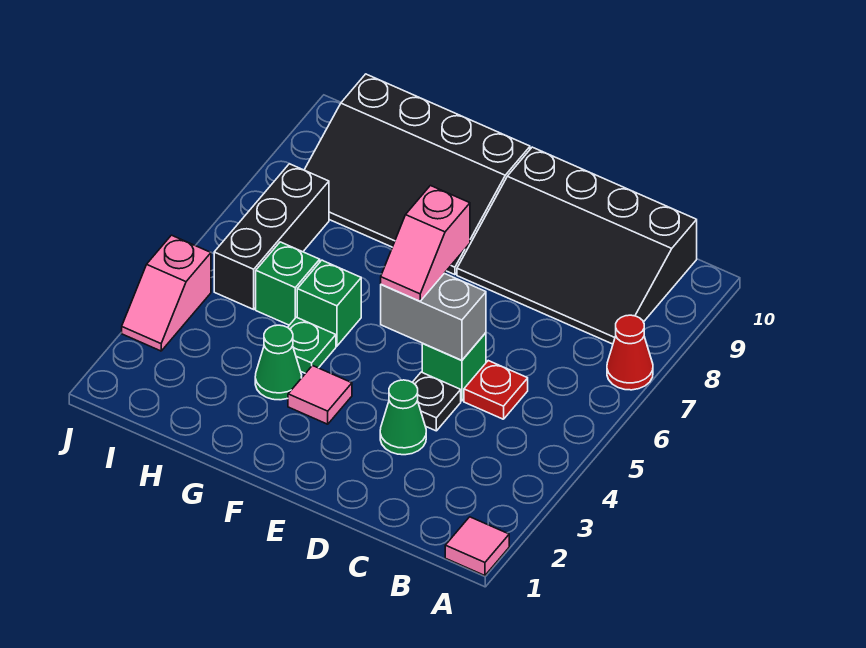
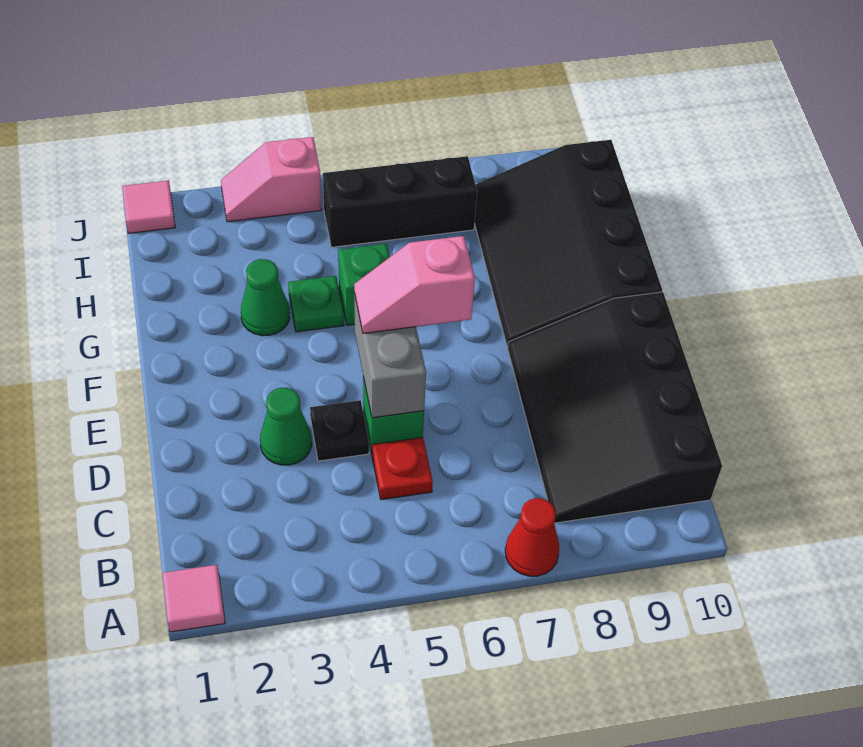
pink 1x1 tile [288,366,352,424] -> pink 1x1 tile moved to [122,180,175,233]
green 1x1 brick [256,242,320,325] -> none

